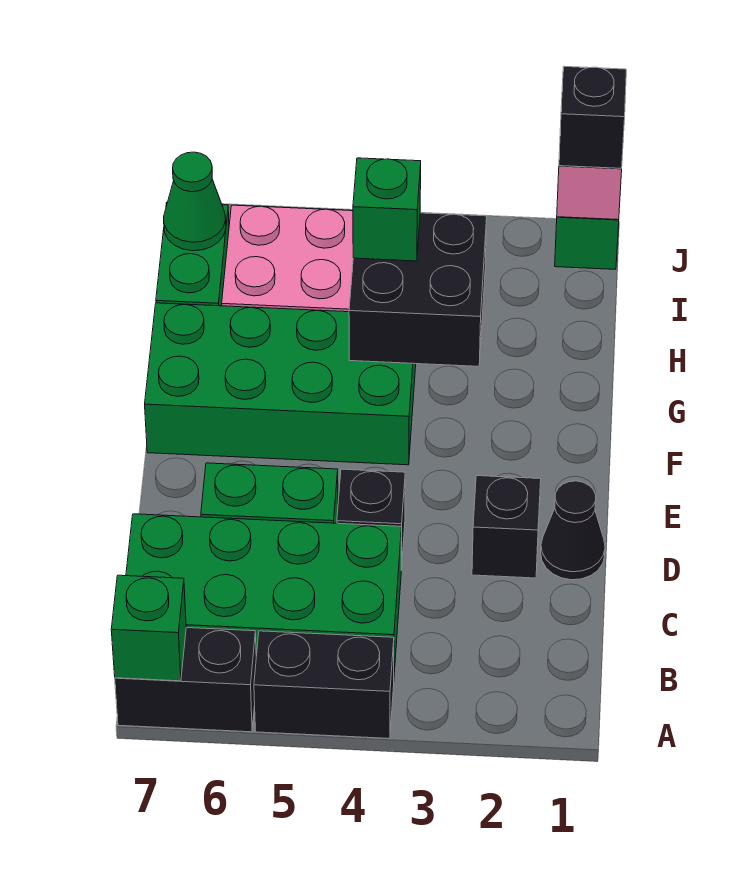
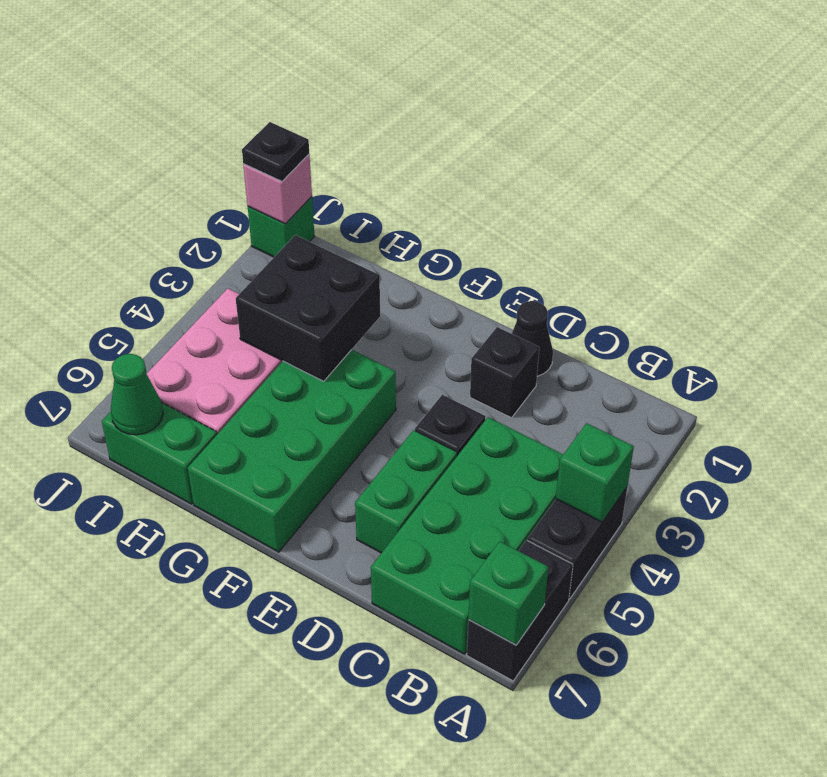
green 1x1 brick [353,158,421,261] -> green 1x1 brick moved to [556,423,634,522]
black 1x1 brick [559,66,626,168] -> black 1x1 plate [242,122,309,182]

